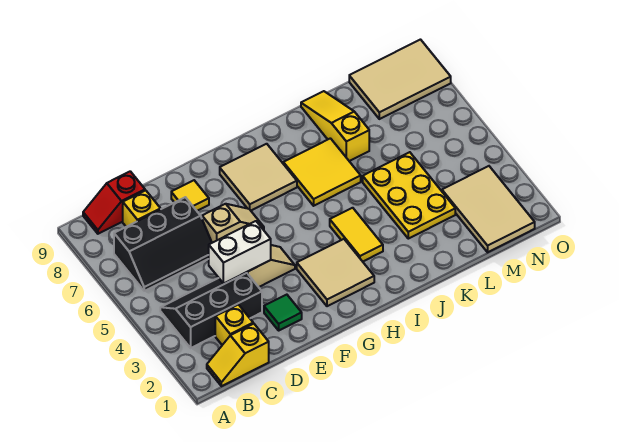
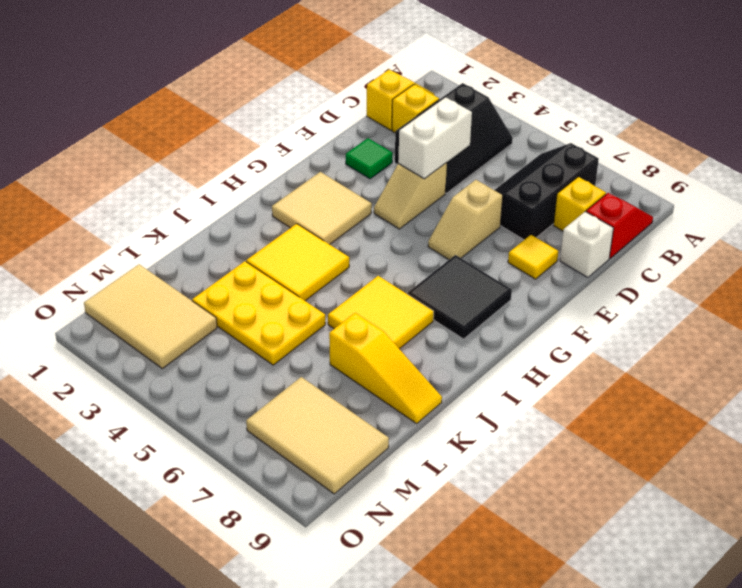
none -> white 1x1 brick [560,212,614,278]
tan 2x2 tile [220,144,297,210] -> black 2x2 tile [408,255,512,339]
yellow 1x2 tile [330,208,383,262] -> yellow 2x2 tile [246,224,349,301]
tan 2x3 tile [349,40,451,119] -> tan 2x3 tile turned to [246,377,389,494]

